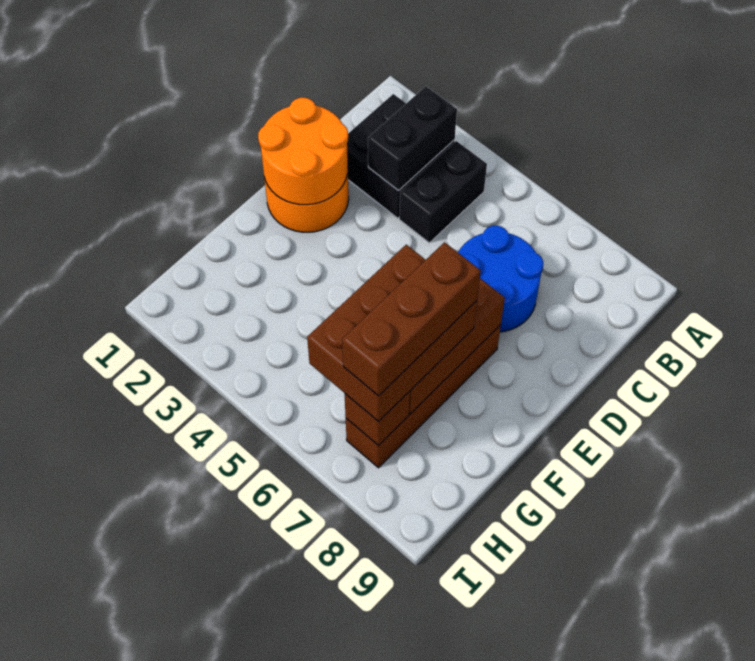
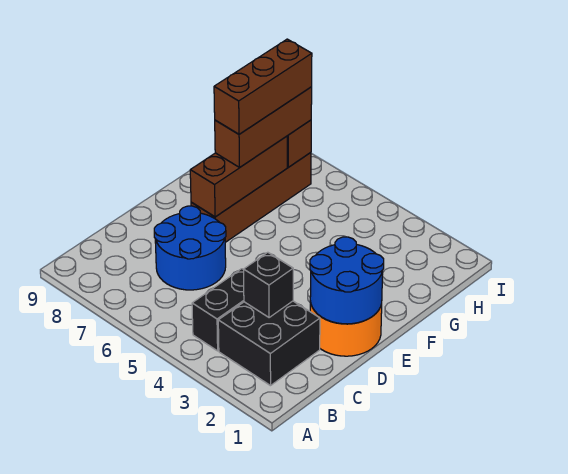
black 1x2 brick [368,86,457,191] -> black 1x1 brick [244,252,293,318]
orange 2x2 round brick [258,98,348,205] -> blue 2x2 round brick [310,237,384,324]
brown 2x3 brick [307,245,477,422] -> brown 1x3 brick [215,87,312,167]

